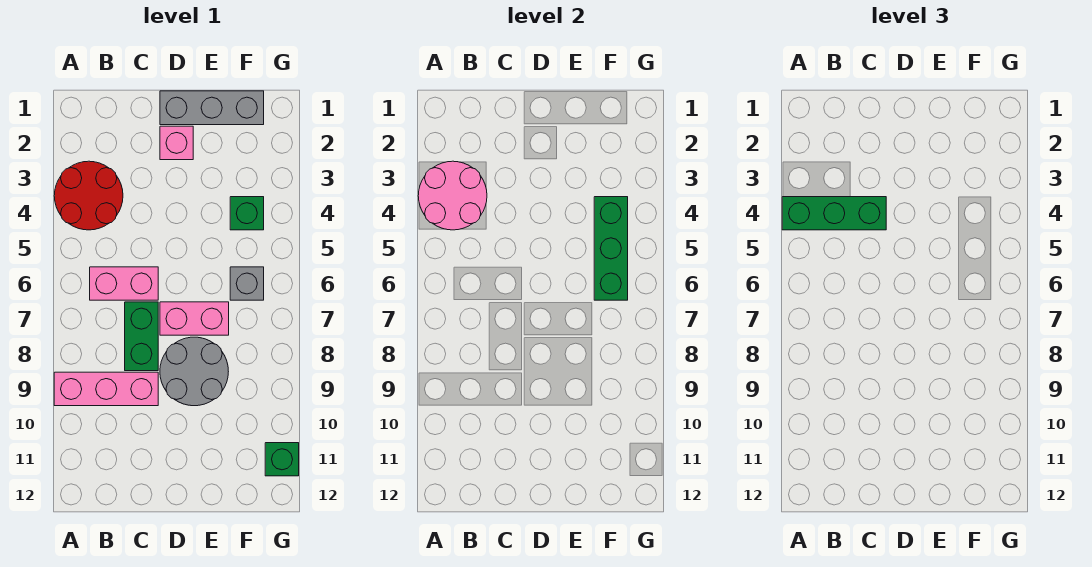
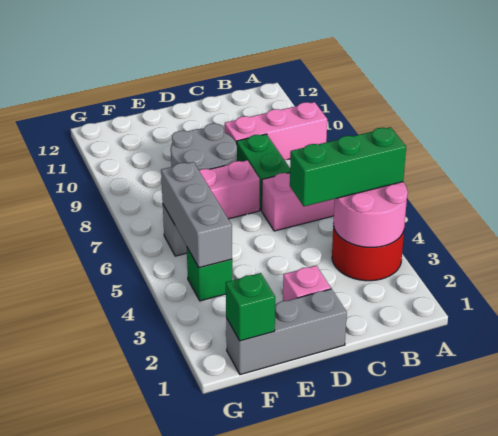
green 1x3 brick [594,197,628,300] -> grey 1x3 brick [161,162,232,268]
green 1x1 brick [265,443,299,476] -> green 1x1 brick moved to [226,273,275,341]

